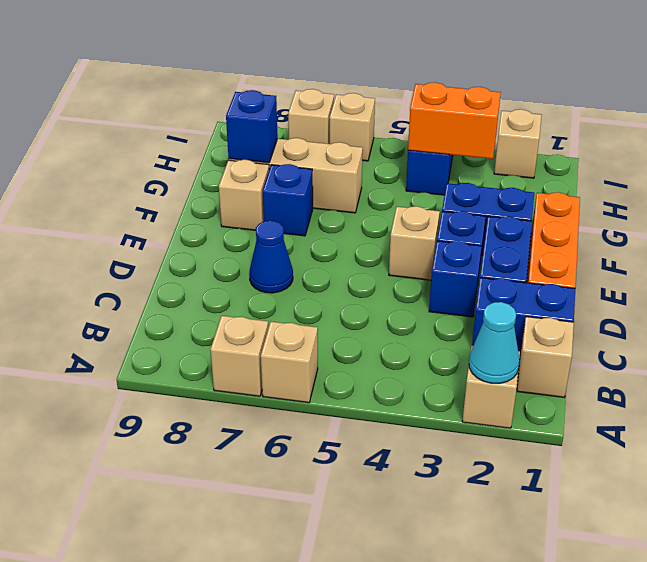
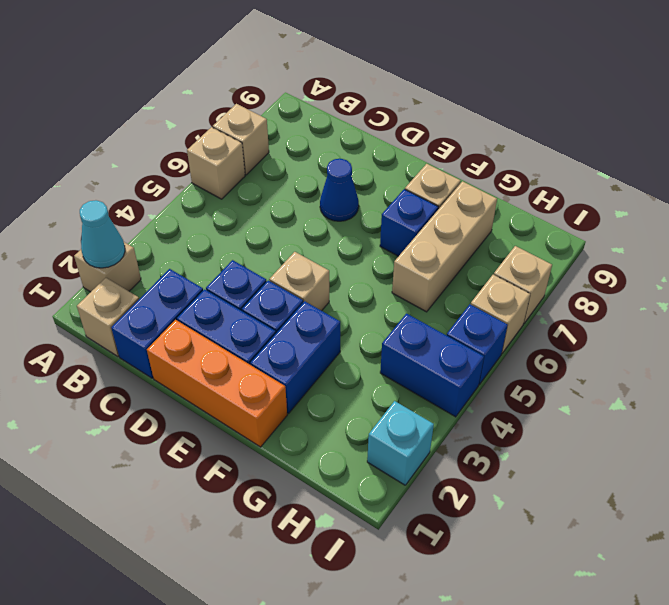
blue 1x1 brick [226,90,278,163] -> blue 1x1 brick moved to [447,304,508,384]
orange 1x2 brick [408,82,501,159] -> none
tan 1x1 brick [494,109,541,178] -> cyan 1x1 brick [367,401,434,485]

